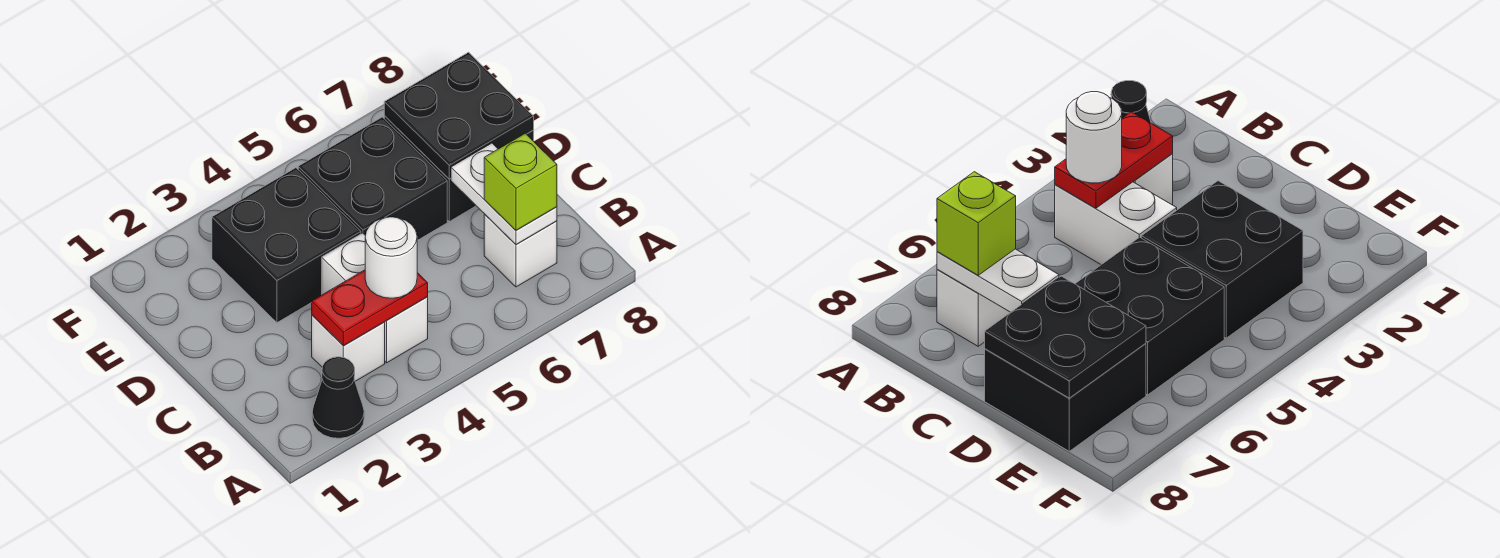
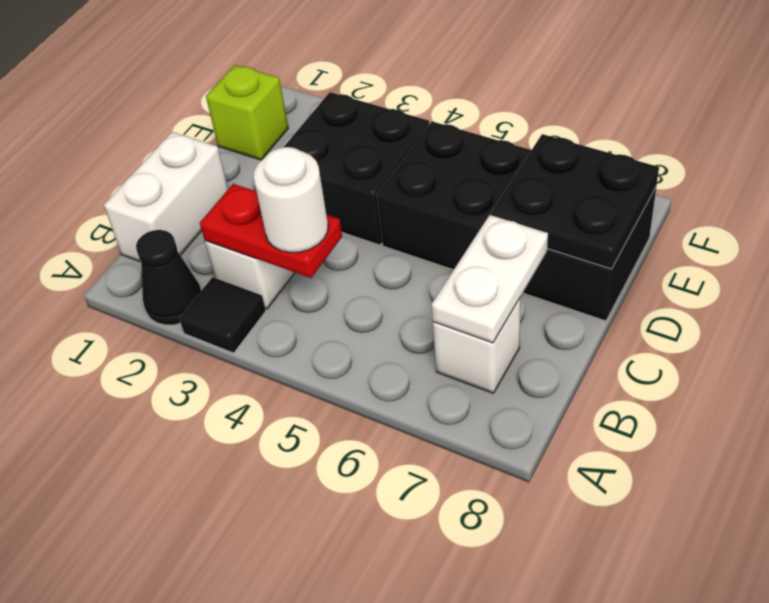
none -> black 1x1 tile [179,277,266,353]
white 1x2 brick [322,233,428,363] -> white 1x2 brick moved to [104,132,228,262]
lime 1x1 brick [484,133,557,230] -> lime 1x1 brick moved to [206,65,288,160]

